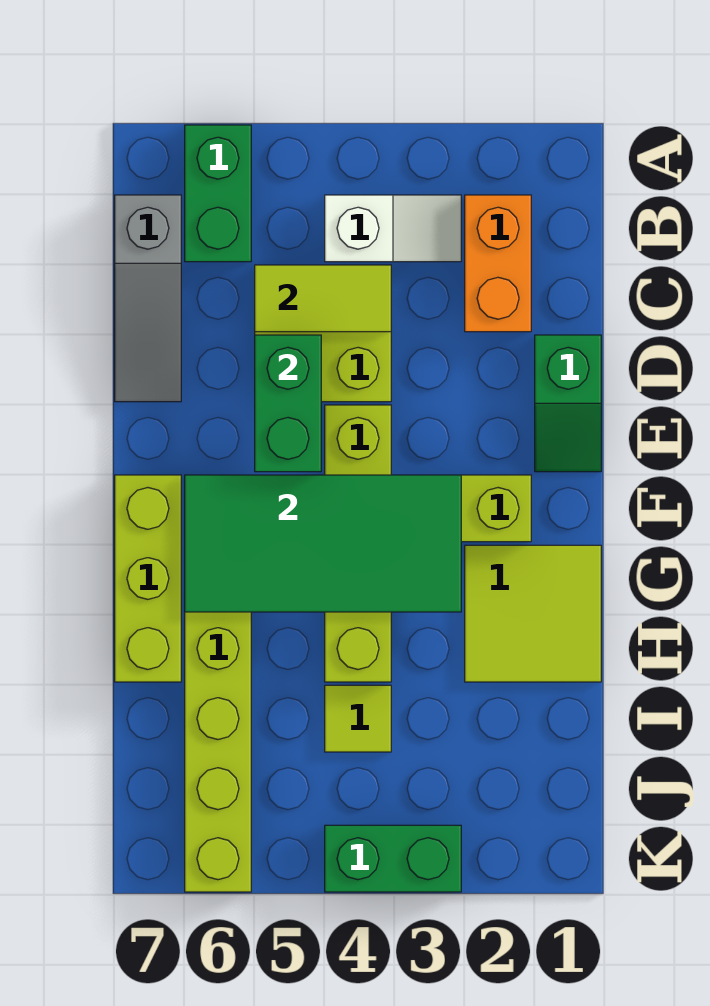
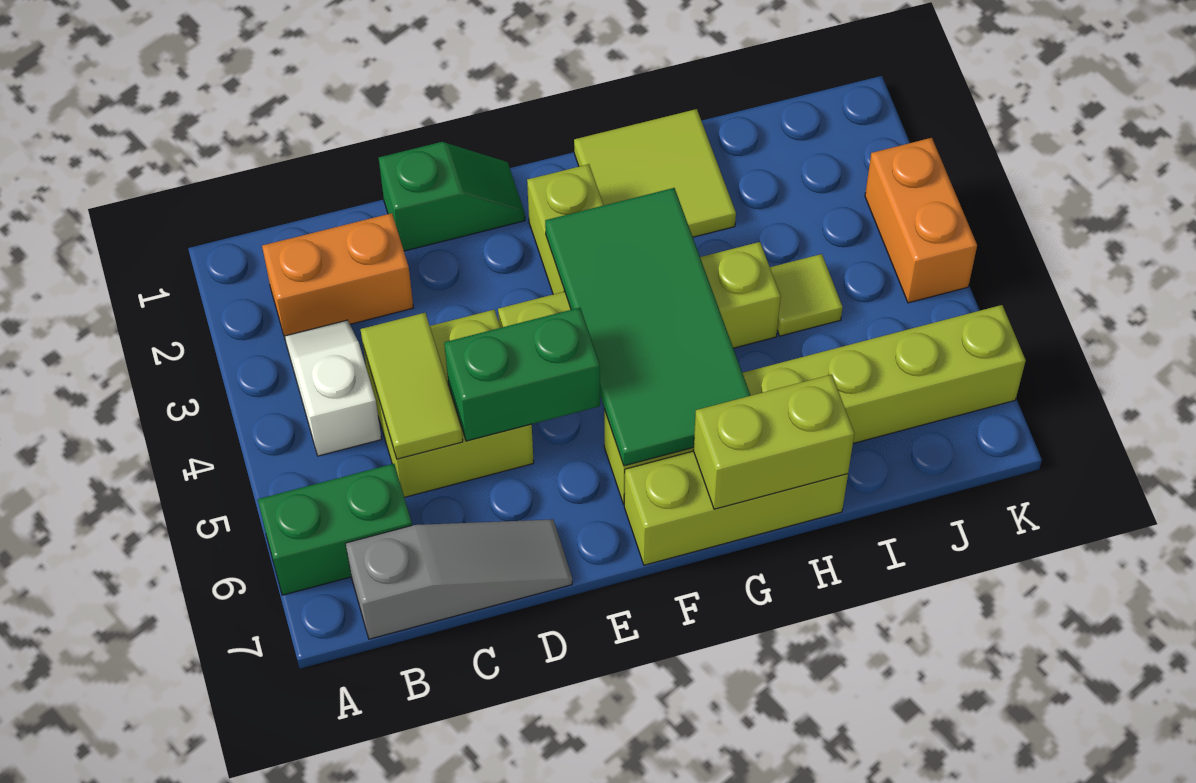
none -> lime 1x2 brick [693,375,854,509]
green 1x2 brick [325,825,461,892] -> orange 1x2 brick [865,138,977,303]

